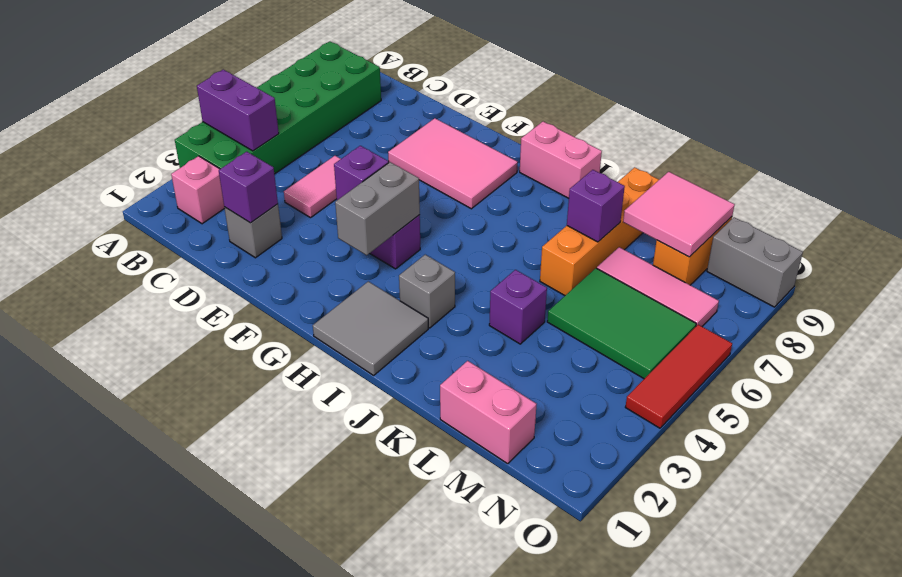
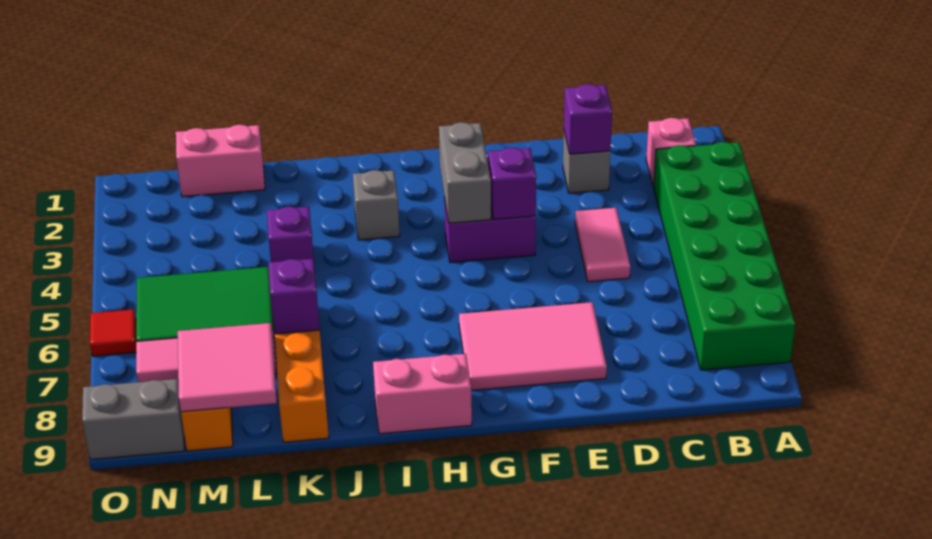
purple 1x2 brick [197,70,279,151] -> none
grey 2x2 tile [313,281,428,375] -> none
red 1x3 tile [625,325,732,428] -> red 1x1 tile [90,309,136,356]

